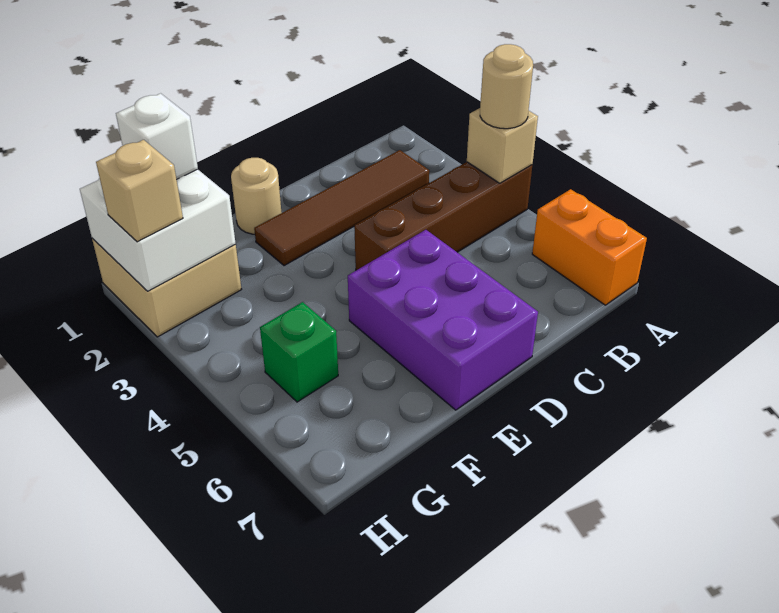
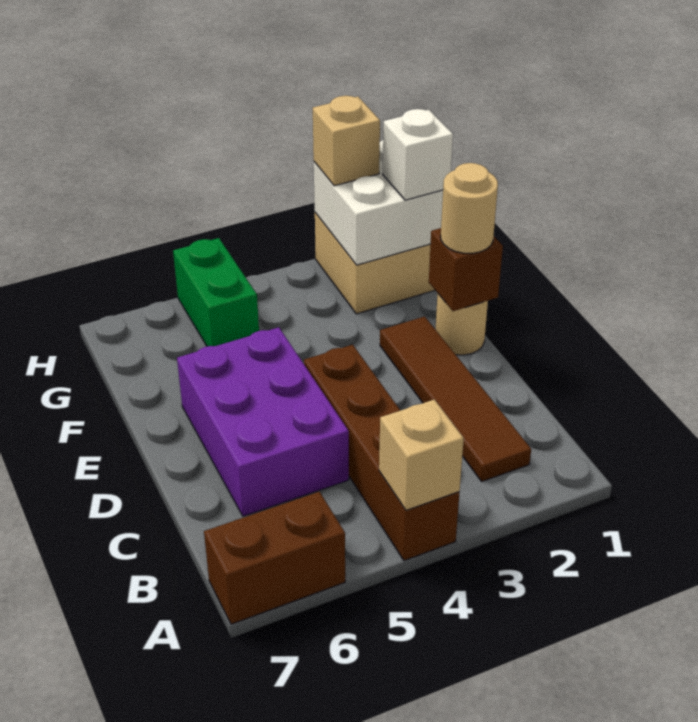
tan 1x1 round brick [480,44,533,129] -> tan 1x1 round brick moved to [441,163,498,253]
orange 1x2 brick [532,189,647,305] -> brown 1x2 brick [204,492,345,624]
purple 2x3 brick [348,230,538,410] -> purple 2x3 brick turned to [177,327,349,516]
none -> brown 1x1 brick [429,228,503,311]
green 1x1 brick [260,302,338,402] -> green 1x2 brick [173,238,259,346]

